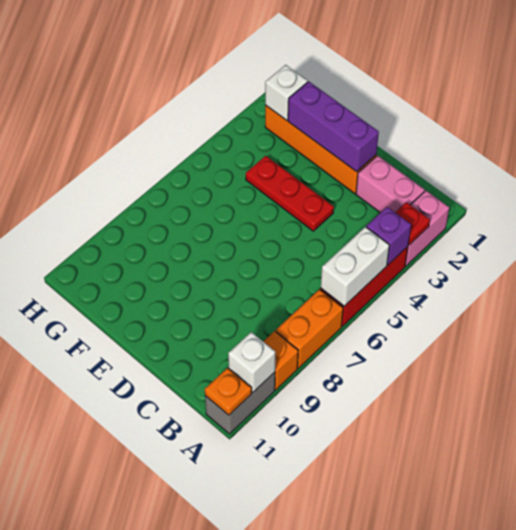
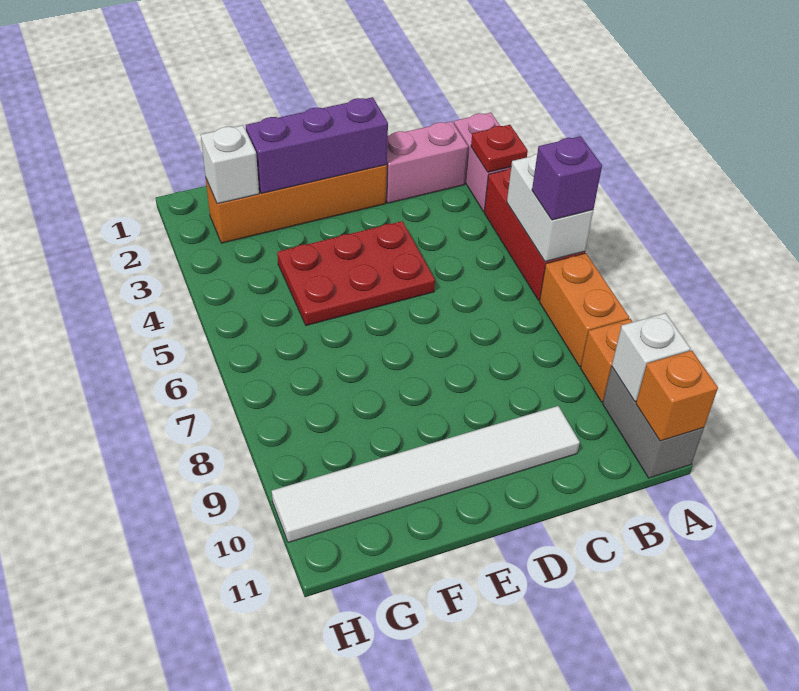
purple 1x1 brick [366,207,411,265] -> purple 1x1 brick moved to [532,136,602,220]
orange 1x1 plate [205,368,252,415] -> orange 1x1 brick [636,350,718,441]
none -> white 1x6 tile [272,406,580,543]
red 1x3 plate [246,156,334,231] -> red 2x3 plate [277,221,435,326]

